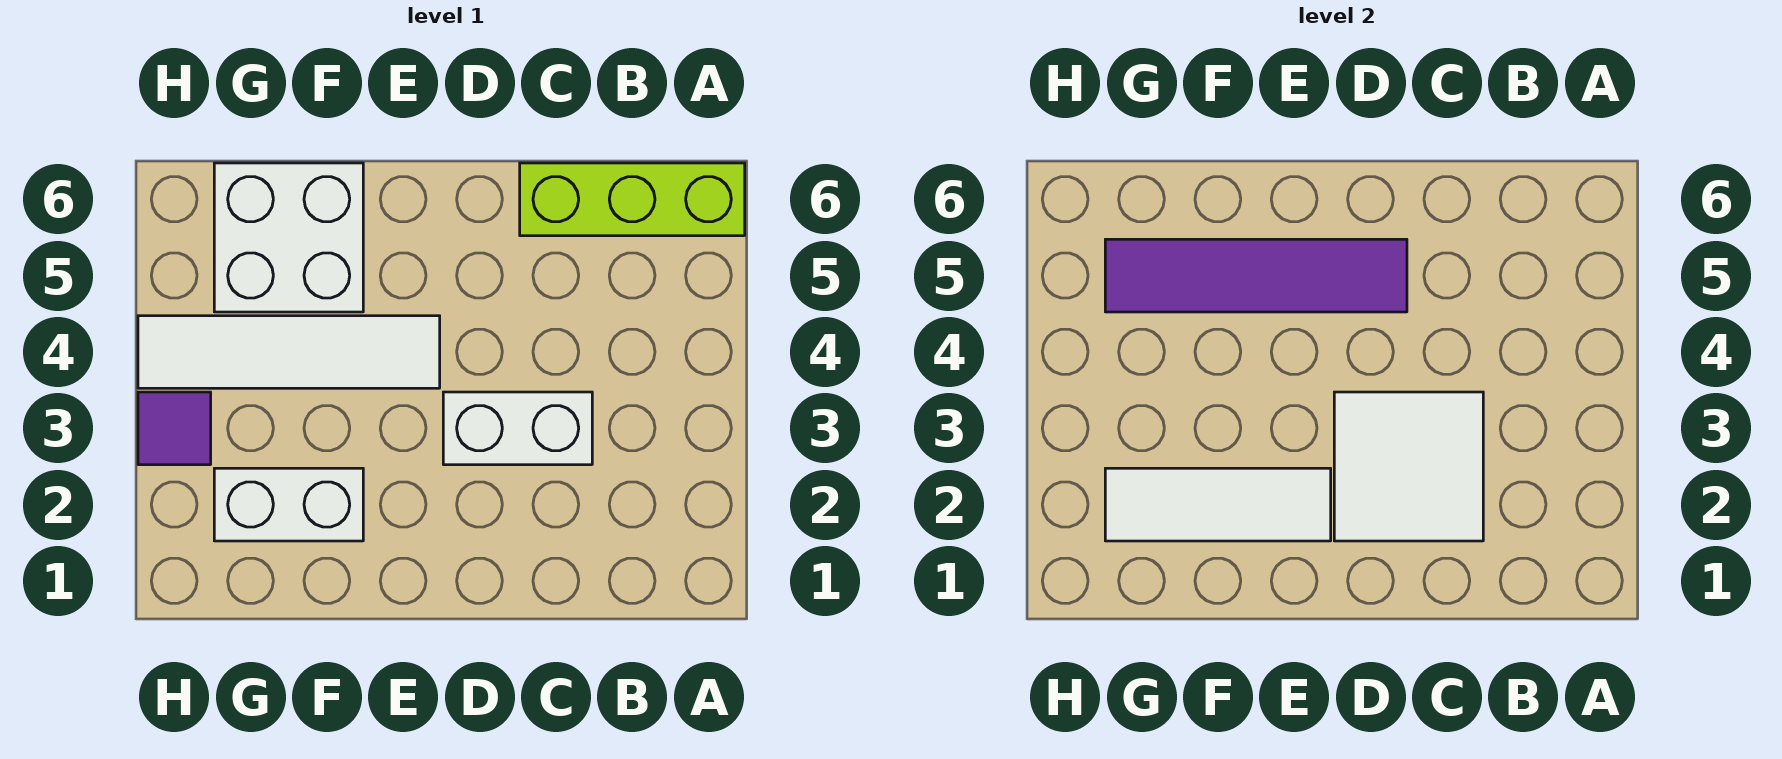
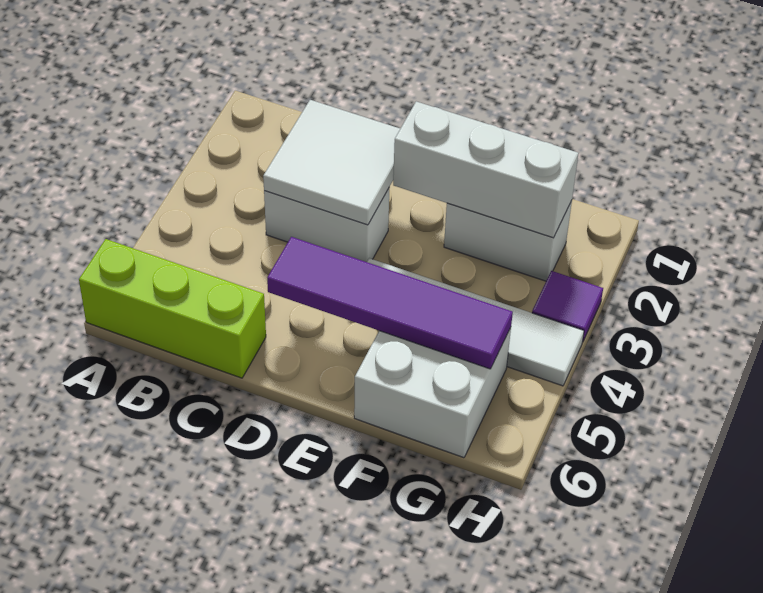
white 1x3 tile [1105,468,1331,541] -> white 1x3 brick [393,101,579,238]

